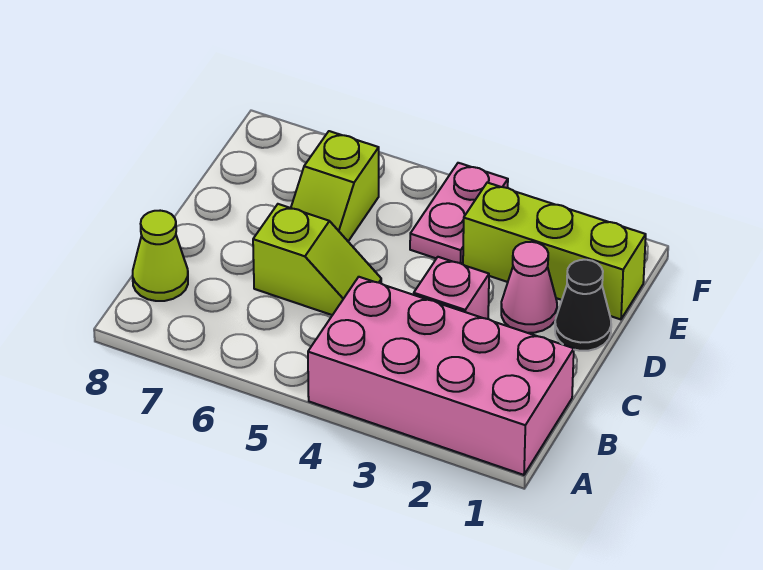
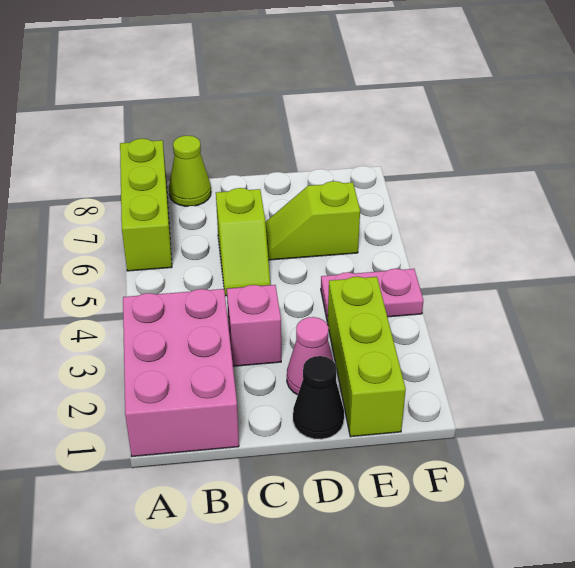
pink 2x4 brick [308,277,574,475] -> pink 2x3 brick [123,289,239,457]
none -> lime 1x3 brick [120,139,172,271]

